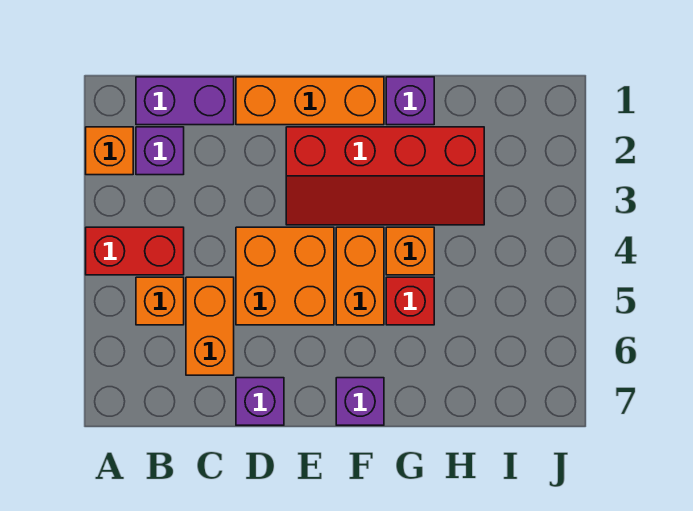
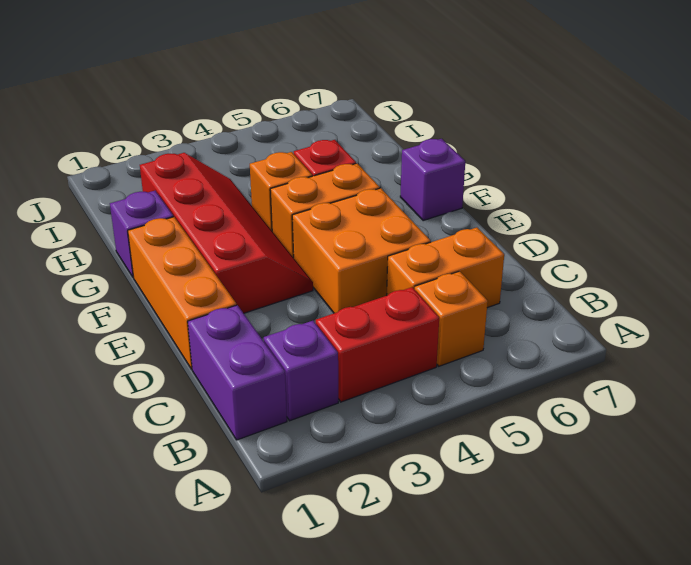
orange 1x1 brick [86,127,133,175] -> none
red 1x2 brick [86,227,184,275] -> red 1x2 brick turned to [316,287,439,402]
purple 1x1 brick [236,378,284,425] -> none

